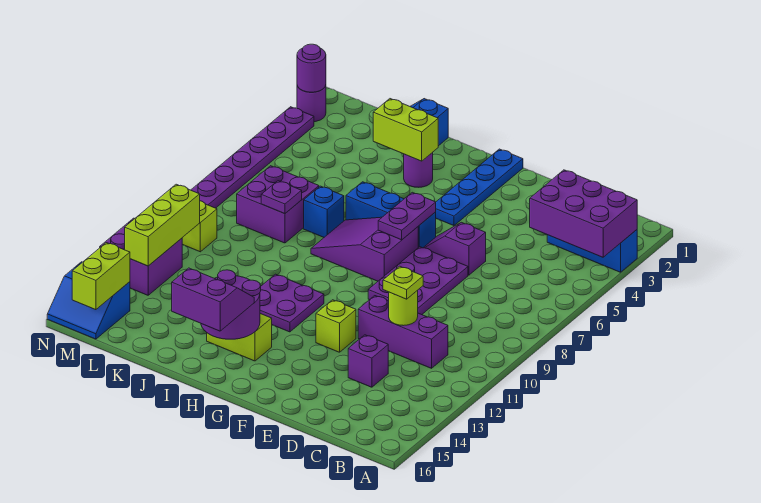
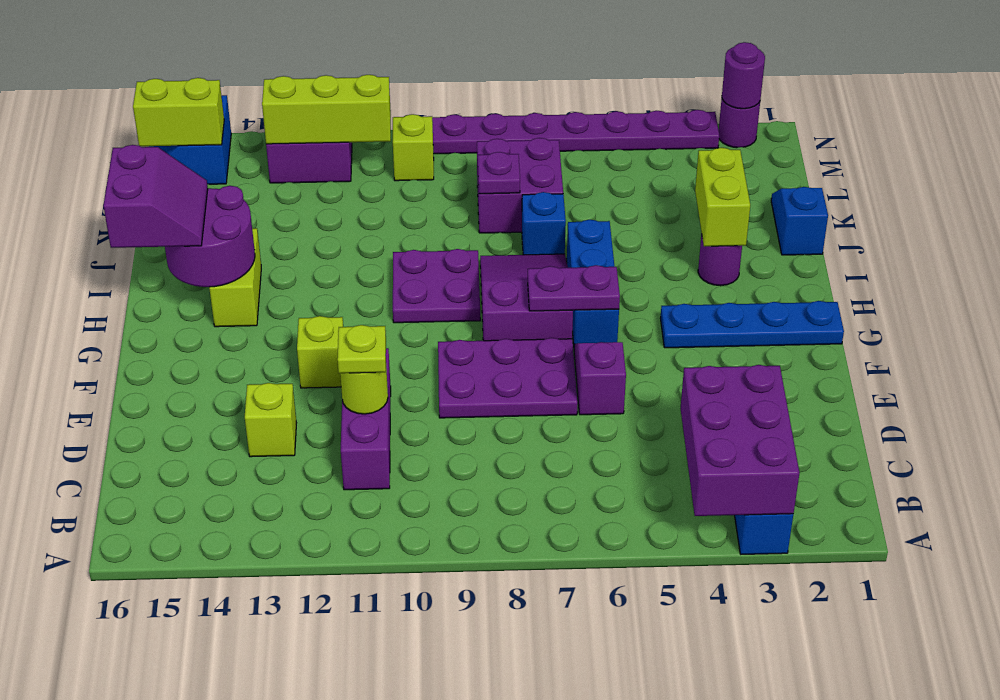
purple 1x1 brick [348,335,388,387] -> lime 1x1 brick [245,383,296,457]
purple 2x2 plate [260,274,324,332] -> purple 2x2 plate moved to [393,249,480,323]

